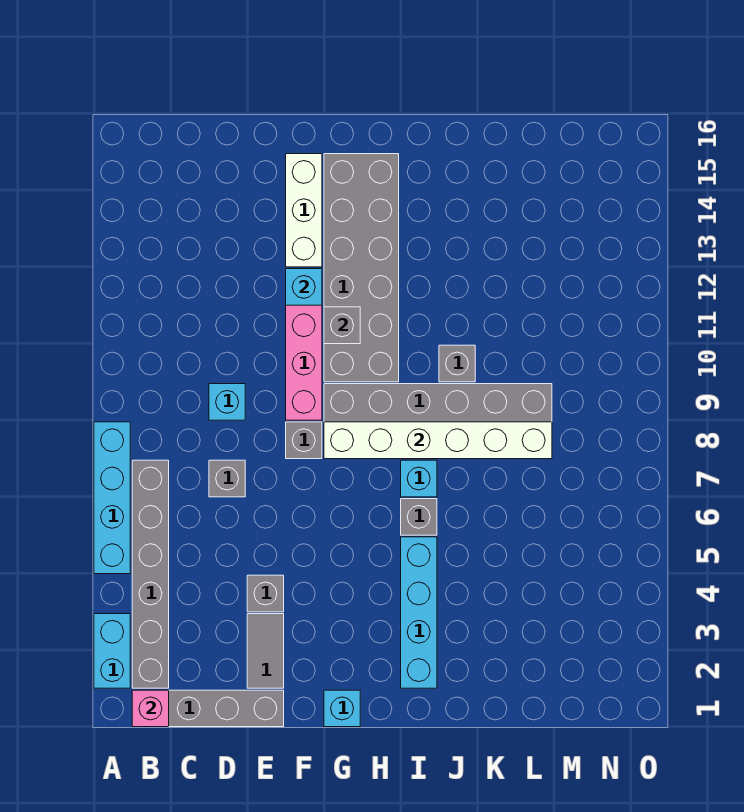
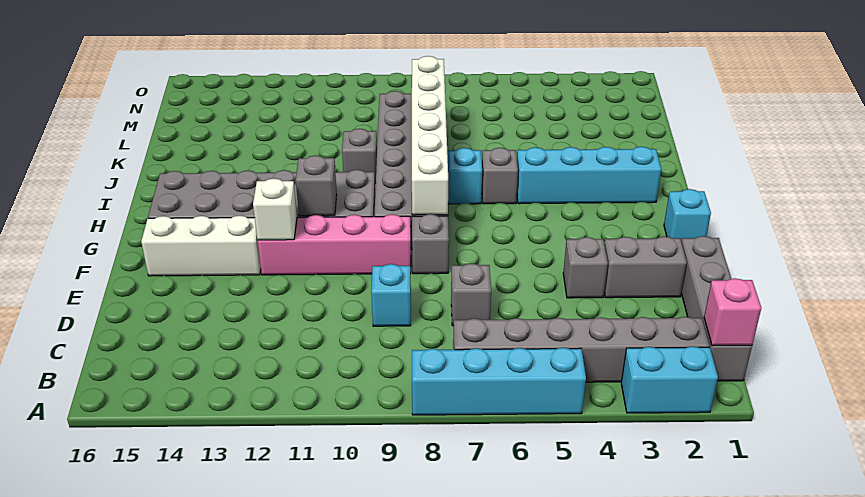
grey 1x2 tile [247,614,284,688] -> grey 1x2 brick [604,236,687,298]
cyan 1x1 brick [286,269,322,305] -> white 1x1 brick [253,179,297,240]

